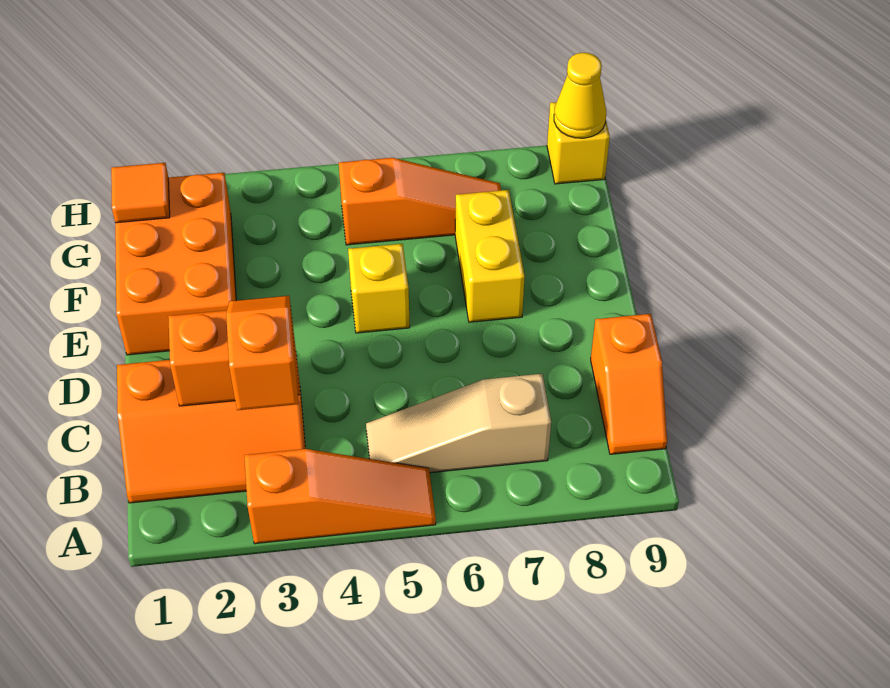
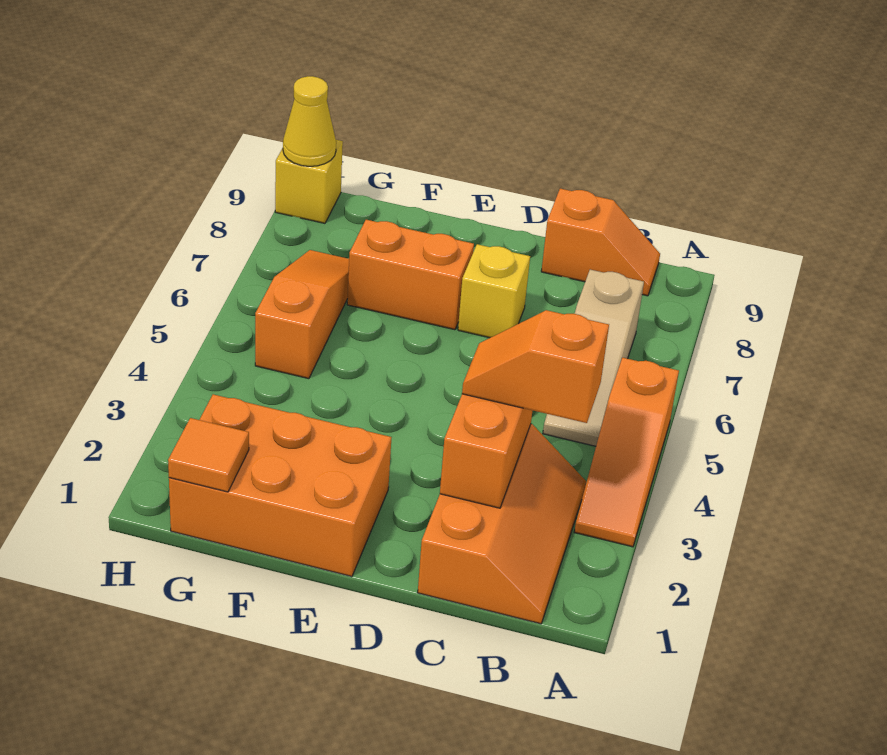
orange 1x3 slope [244,449,436,544] -> orange 1x3 slope turned to [574,358,679,547]
yellow 1x1 brick [348,244,410,333] -> yellow 1x1 brick moved to [458,244,530,338]
yellow 1x2 brick [455,190,525,322] -> orange 1x2 brick [347,220,474,330]

